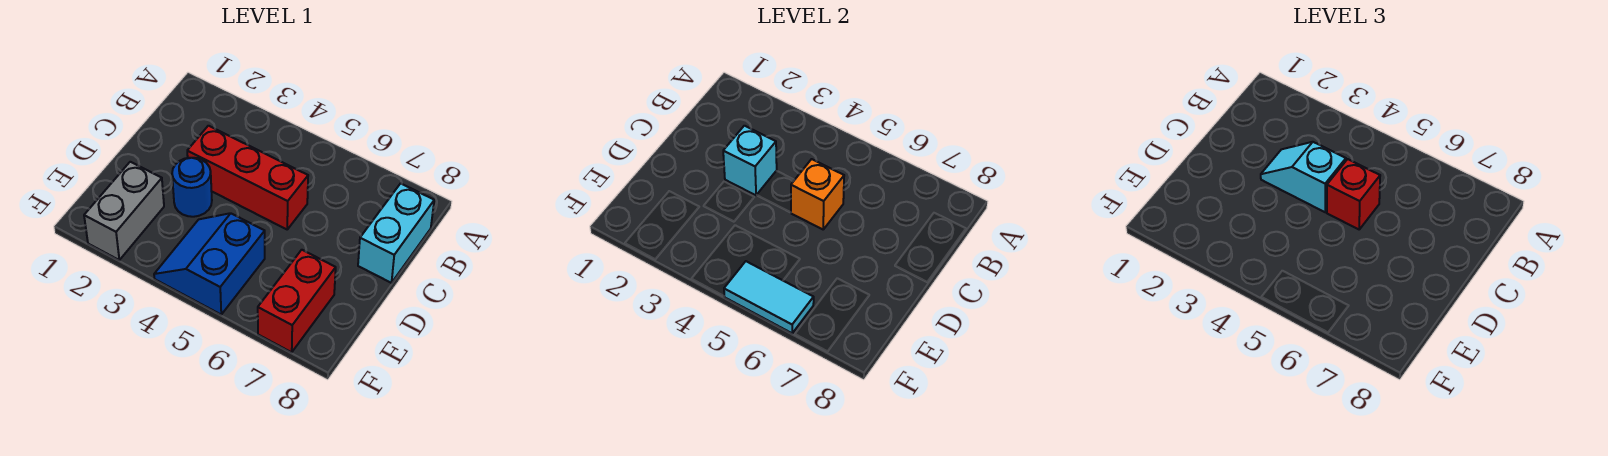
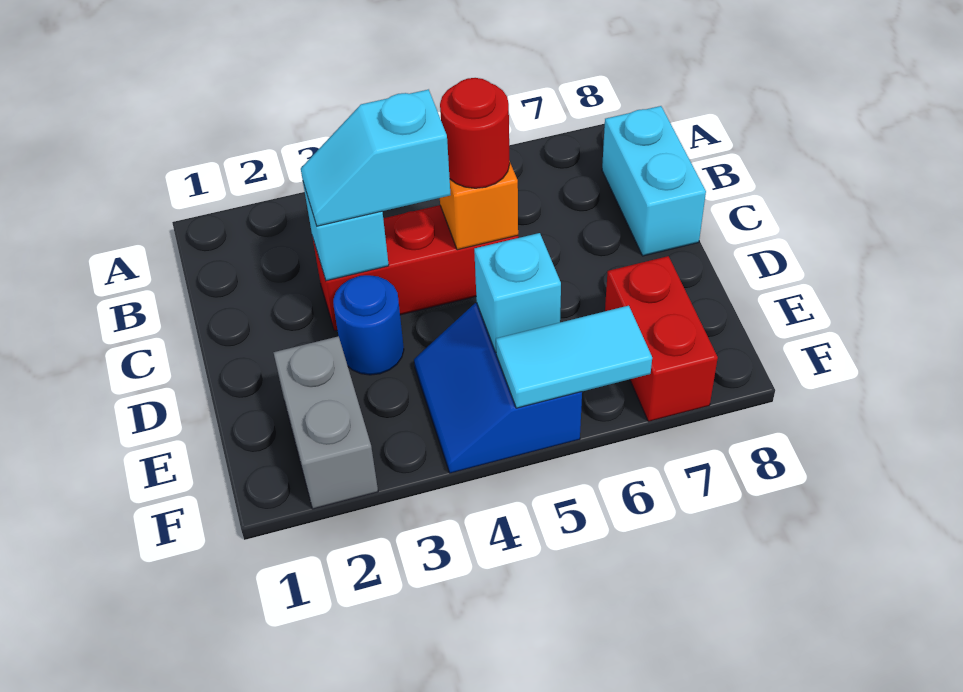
red 1x1 brick [1327,159,1380,229] -> red 1x1 round brick [440,78,510,188]
none -> cyan 1x1 brick [474,233,561,352]

